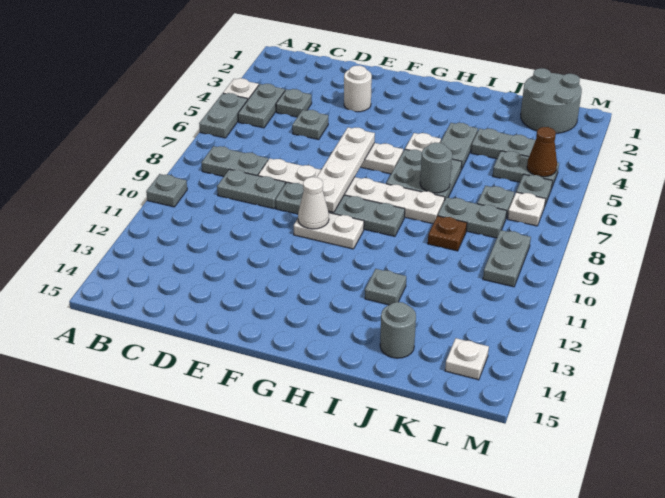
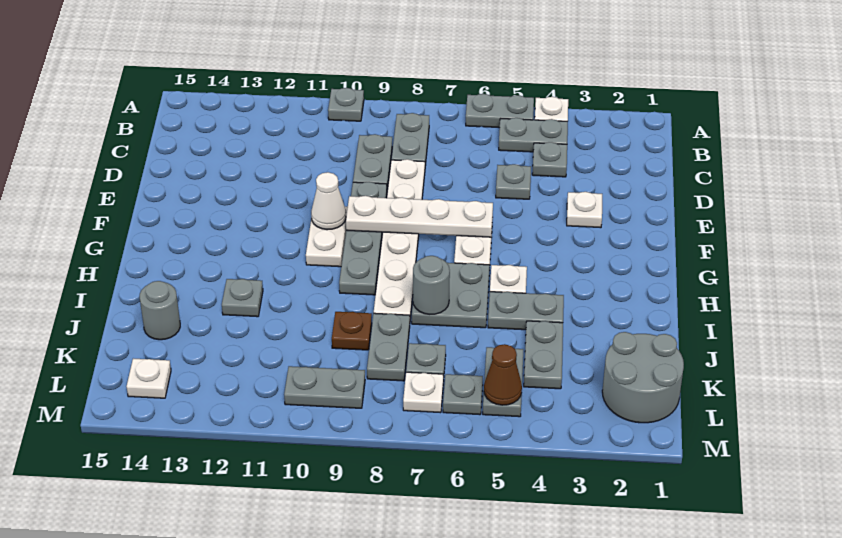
white 1x1 round brick [344,66,372,112] -> white 1x1 plate [567,192,602,228]

